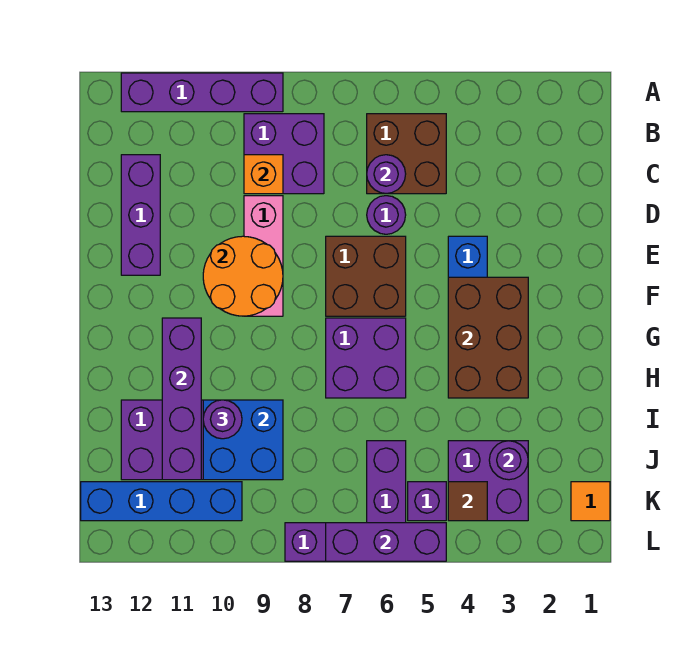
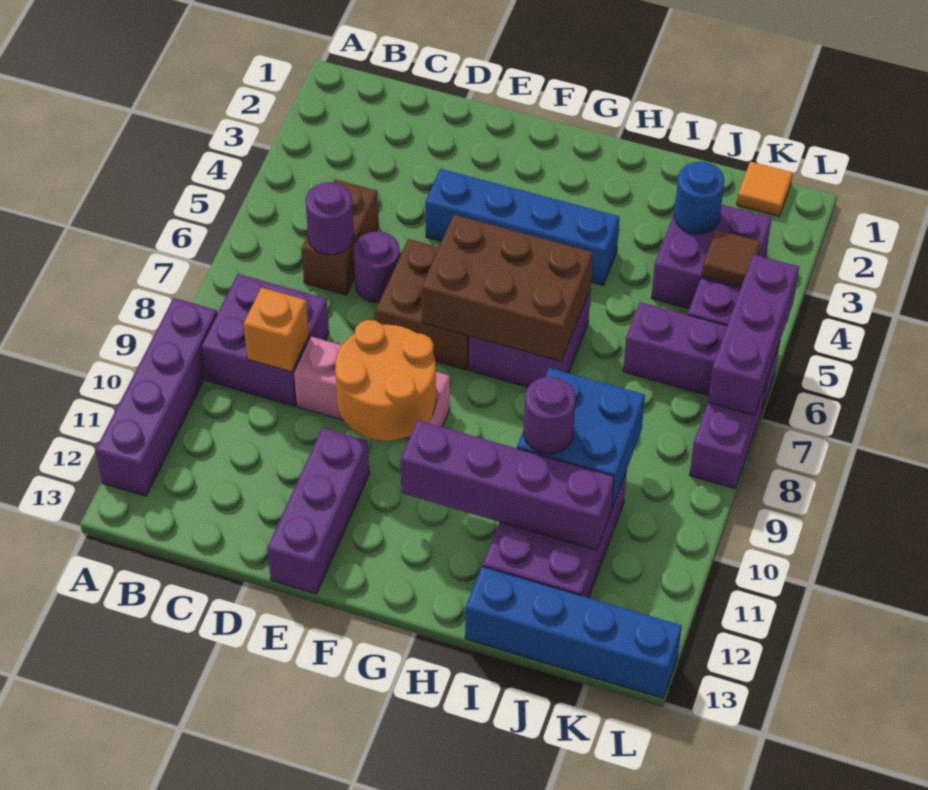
brown 2x2 brick [367,114,446,194] -> brown 1x2 brick [301,179,379,295]
purple 1x3 brick [121,155,160,275] -> purple 1x3 brick turned to [267,428,369,594]
brown 2x3 brick [448,277,528,398] -> brown 2x3 brick moved to [421,215,593,361]
purple 1x1 round brick [489,441,528,480] -> blue 1x1 round brick [674,162,724,234]
blue 1x4 brick [81,482,242,521] -> blue 1x4 brick turned to [465,566,682,698]

